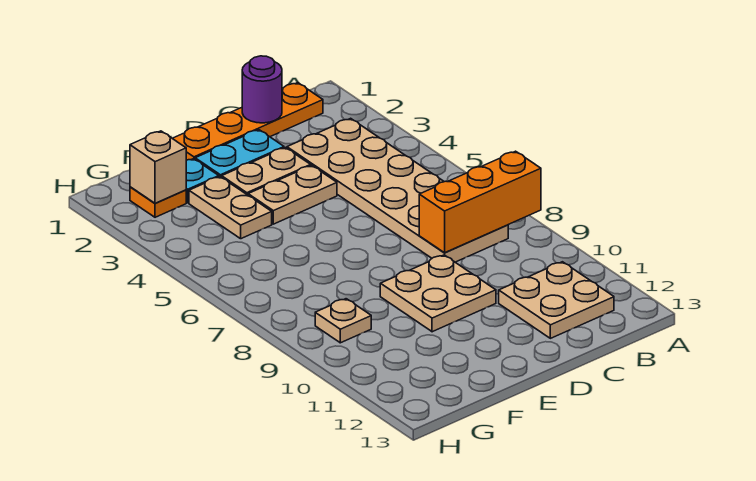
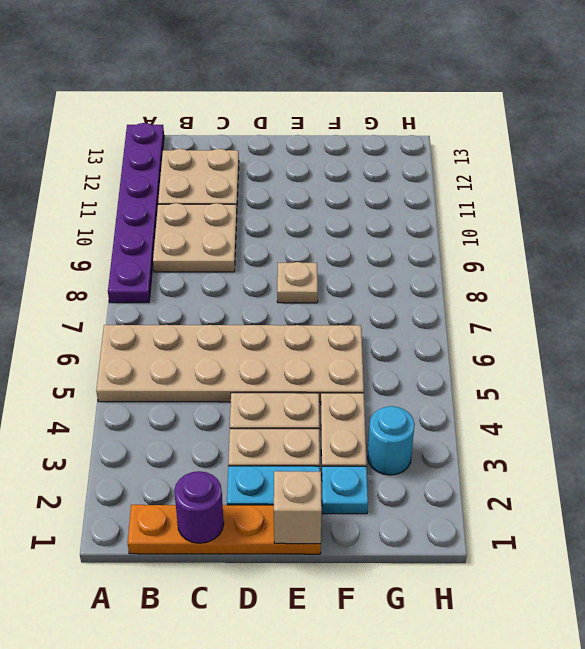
none -> purple 1x6 plate [108,123,164,303]
orange 1x3 brick [419,151,541,253] -> none
tan 2x6 plate [287,118,508,262] -> tan 2x6 plate turned to [96,325,364,402]
tan 2x2 plate [380,255,496,332] -> tan 2x2 plate moved to [153,203,237,272]
orange 1x1 plate [130,187,186,217] -> none
tan 1x1 brick [130,131,186,203] -> tan 1x1 brick moved to [274,471,322,544]
none -> cyan 1x1 round brick [368,406,415,475]
tan 1x1 plate [315,299,371,343] -> tan 1x1 plate moved to [277,262,318,303]

